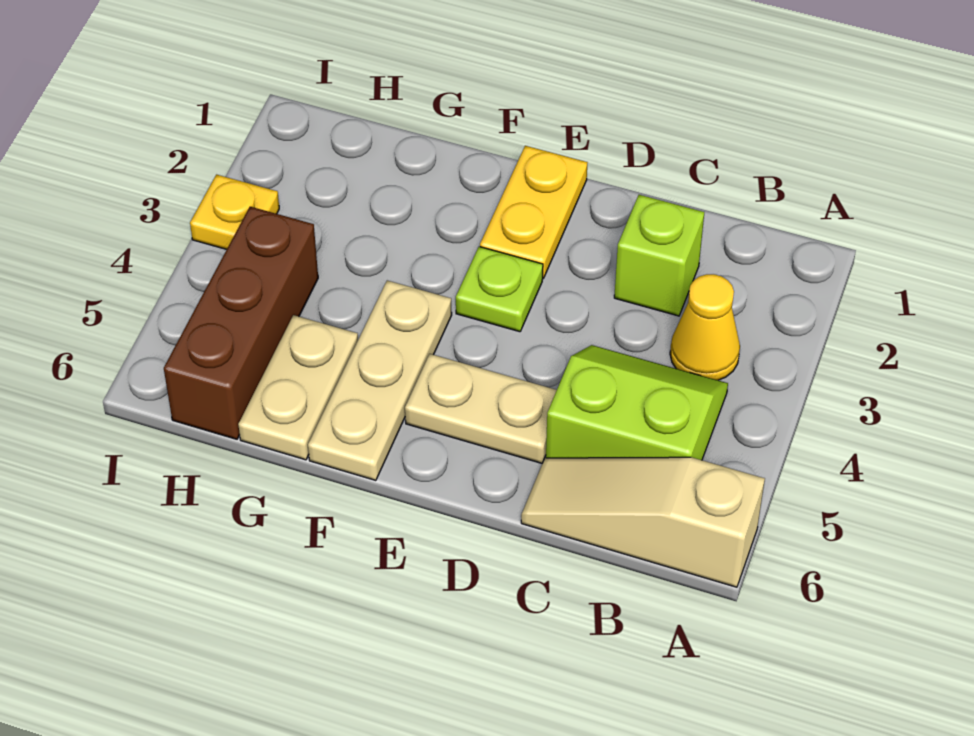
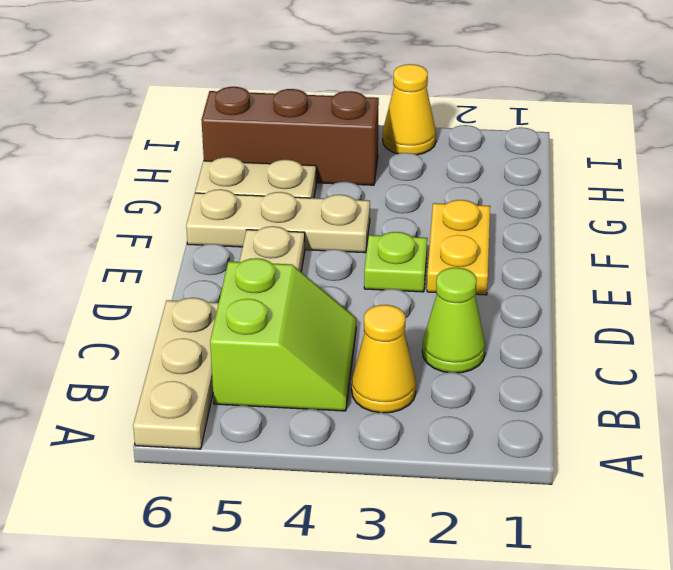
tan 1x3 slope [521,457,765,587] -> tan 1x3 plate [133,298,219,449]
lime 1x1 brick [614,195,704,316] -> lime 1x1 cone [422,268,485,373]
yellow 1x2 plate [480,146,588,278] -> yellow 1x2 plate turned to [427,200,490,295]
yellow 1x1 plate [190,175,279,249] -> yellow 1x1 cone [383,64,436,155]

